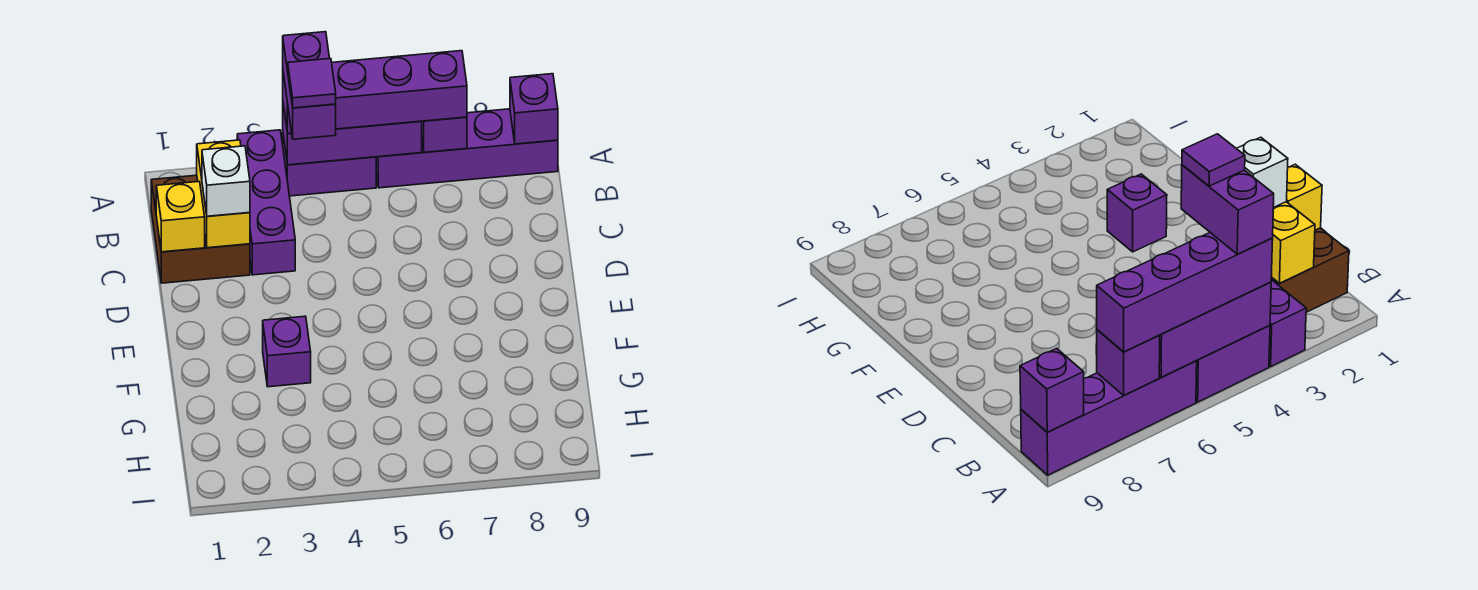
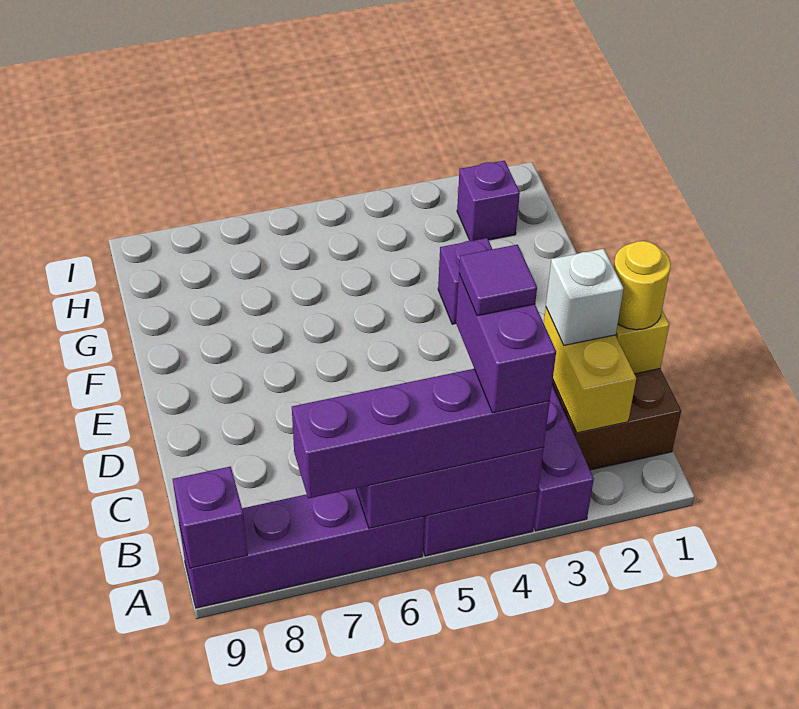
purple 1x1 brick [422,117,467,152] -> purple 1x1 brick moved to [457,161,520,241]
none -> yellow 1x1 round brick [614,241,671,330]

